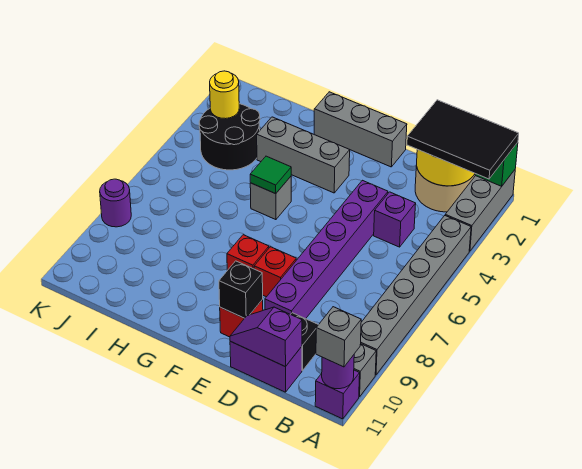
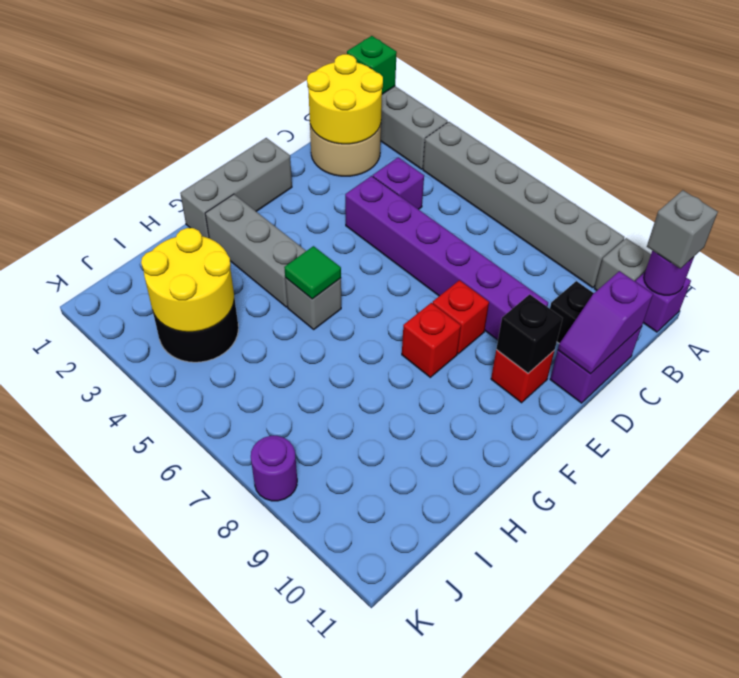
black 2x3 tile [407,100,519,179] -> none
grey 1x3 brick [257,117,350,193] -> grey 1x3 brick turned to [205,194,306,307]
yellow 1x1 round brick [210,71,239,119] -> yellow 2x2 round brick [141,228,234,332]

